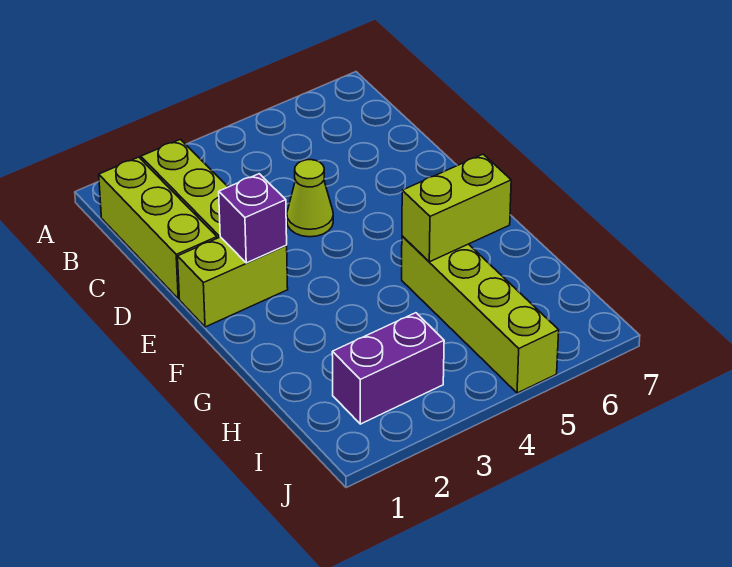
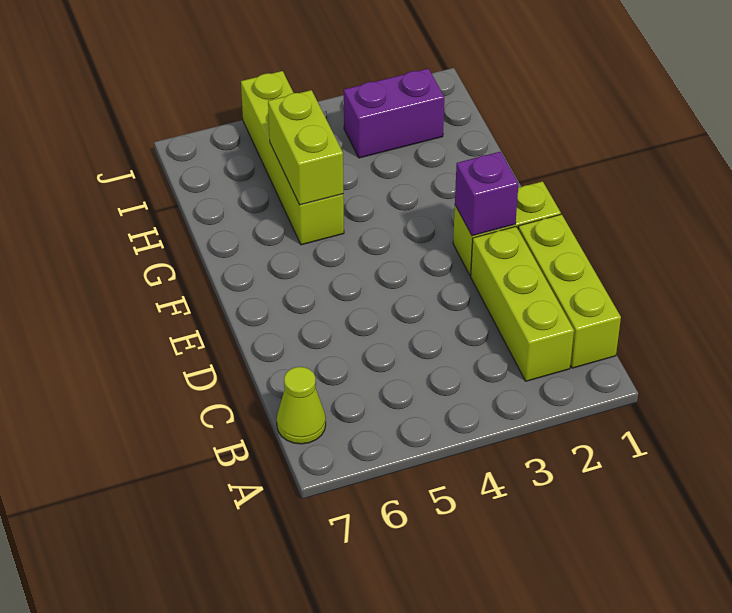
lime 1x1 cone [287,160,333,237] -> lime 1x1 cone moved to [277,367,326,444]
lime 1x2 brick [402,154,511,262] -> lime 1x2 brick turned to [268,90,343,205]

